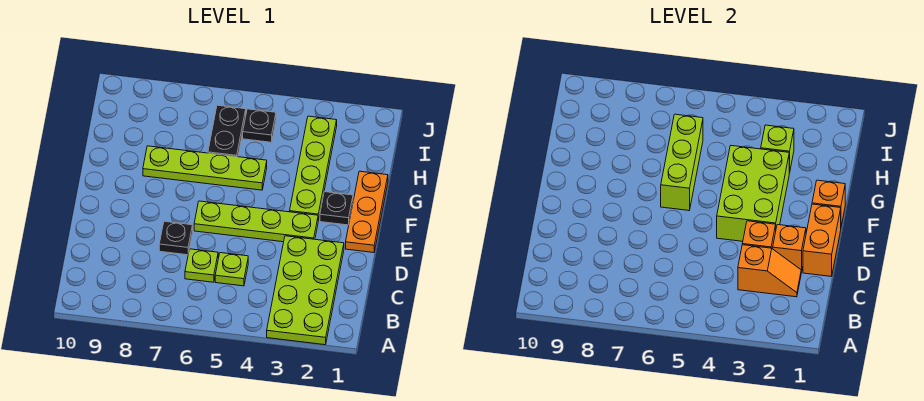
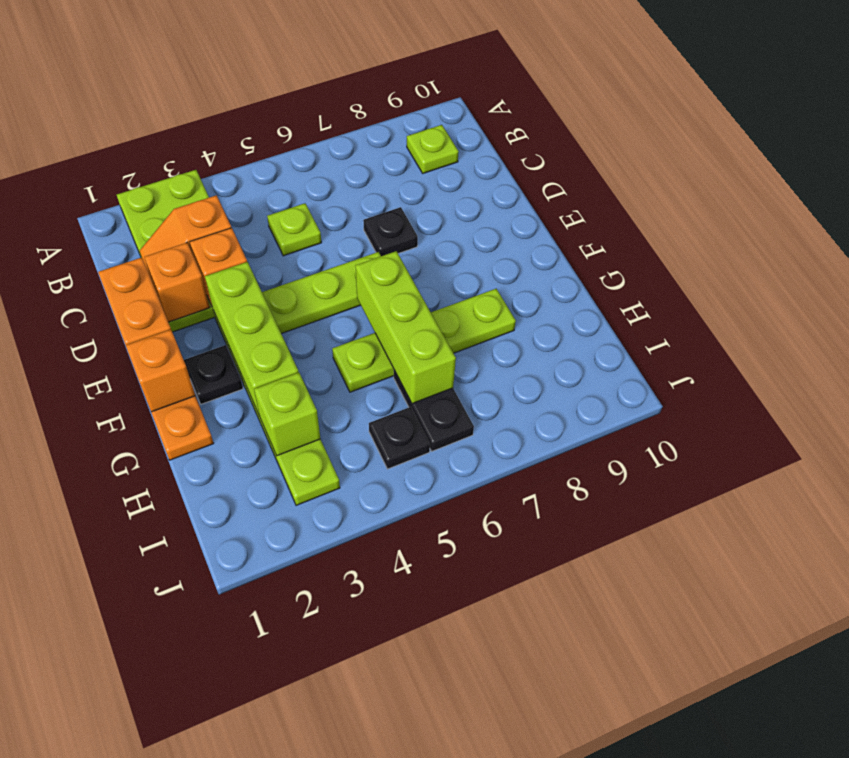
lime 1x1 plate [185,249,218,282] -> lime 1x1 plate moved to [407,125,459,173]
lime 2x3 brick [717,146,789,241] -> lime 1x3 brick [205,262,298,416]

